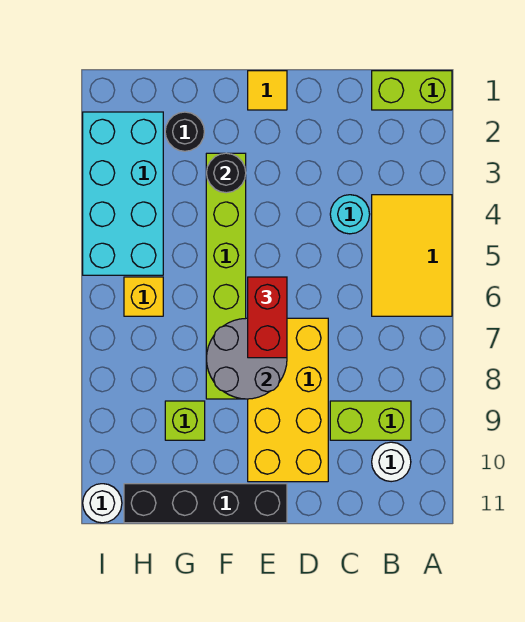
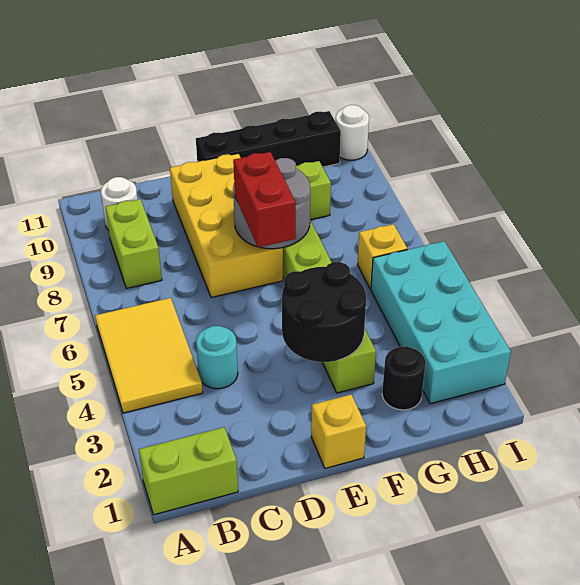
lime 1x2 brick [330,401,411,440] -> lime 1x2 brick turned to [105,199,162,288]
yellow 1x1 tile [248,71,287,110] -> yellow 1x1 brick [311,395,366,468]
black 1x1 round brick [207,153,246,193] -> black 2x2 round brick [282,262,366,362]

